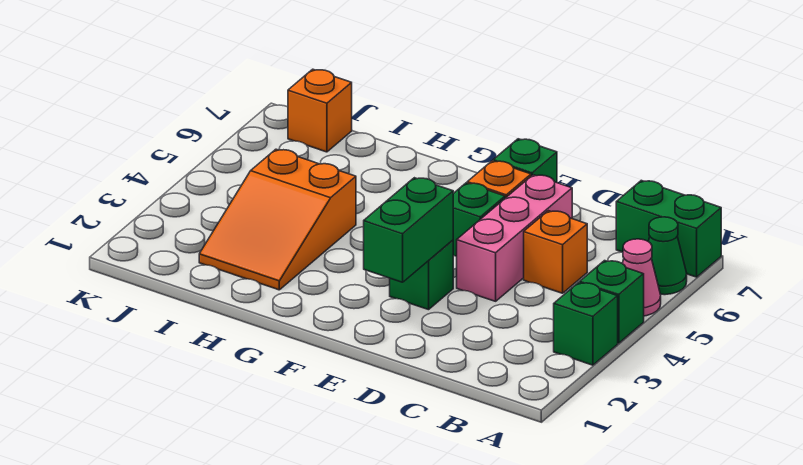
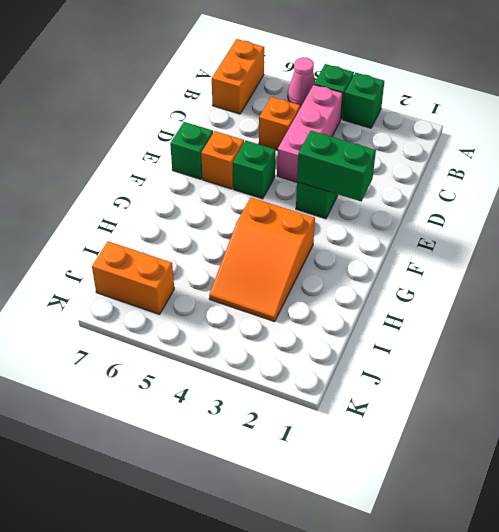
green 1x1 cone [648,217,687,295] -> none
green 1x2 brick [616,181,721,277] -> orange 1x2 brick [212,39,264,114]
pink 1x3 brick [457,175,572,301] -> pink 1x3 brick turned to [277,85,343,182]
orange 2x3 slope [199,149,356,290] -> orange 2x3 slope turned to [209,198,315,322]
orange 1x1 brick [288,69,352,152] -> orange 1x2 brick [92,241,174,314]

